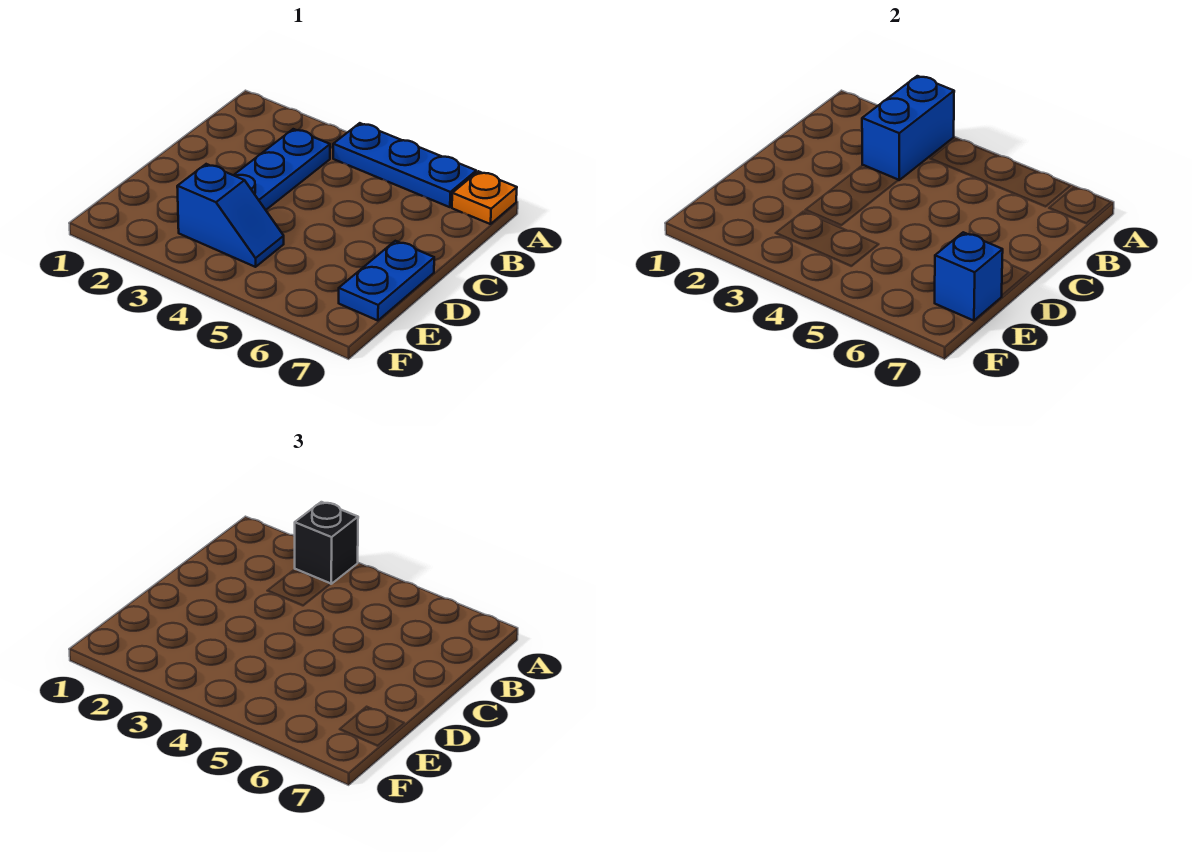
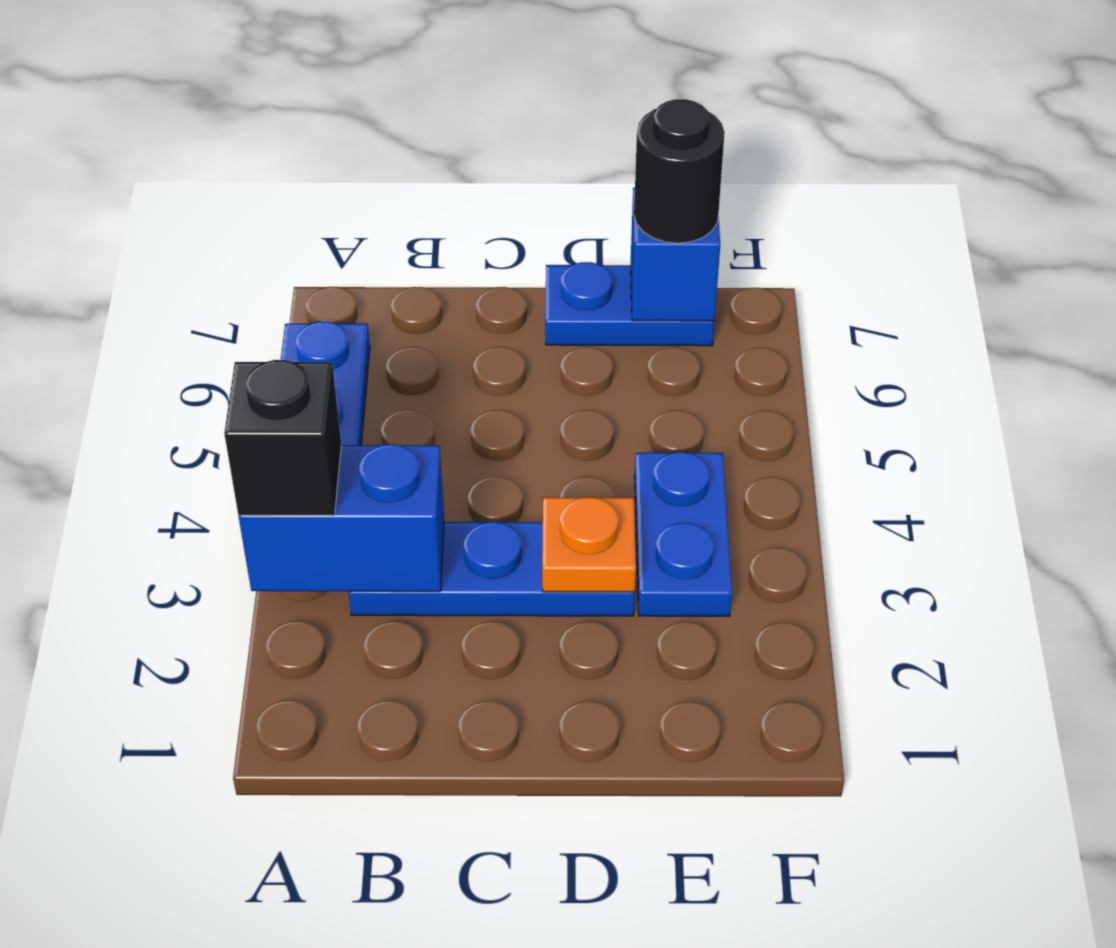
orange 1x1 plate [452,171,517,224] -> orange 1x1 plate moved to [542,497,636,592]
blue 1x2 slope [177,164,284,267] -> blue 1x2 plate [635,452,732,616]
none -> black 1x1 round brick [634,99,725,243]

